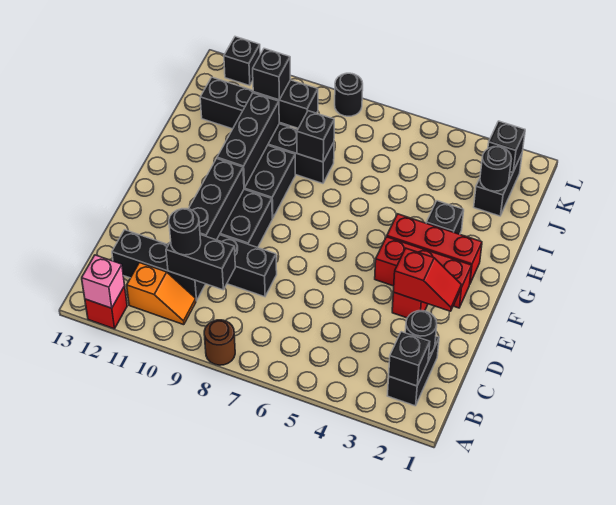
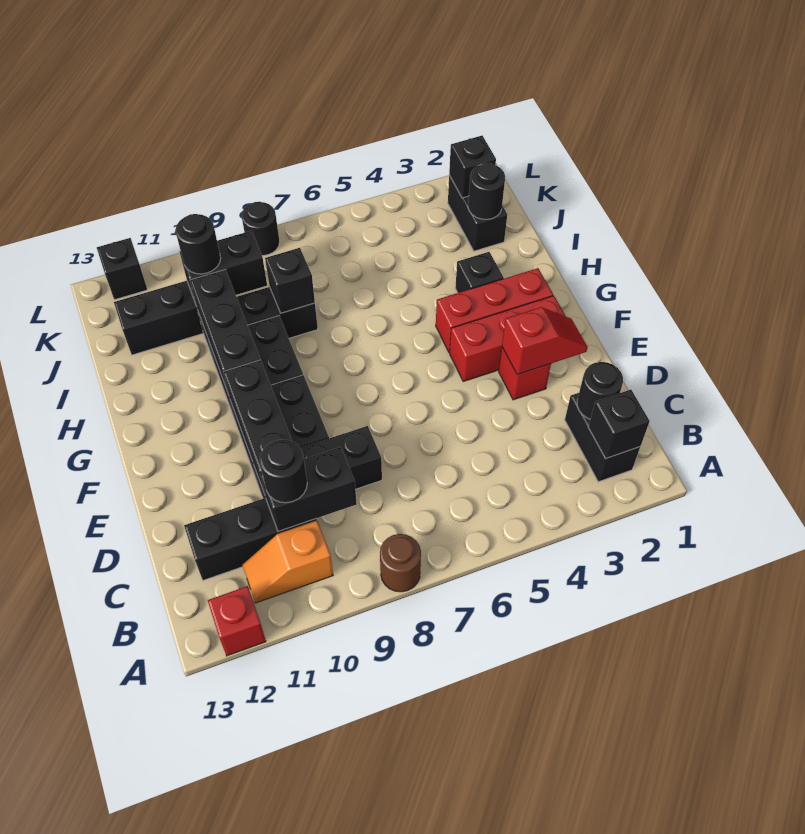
pink 1x1 brick [82,255,125,308] -> none
orange 1x2 slope [127,263,196,325] -> orange 1x2 slope turned to [243,520,333,603]
black 1x1 brick [253,49,291,100] -> black 1x1 round brick [176,214,221,274]

